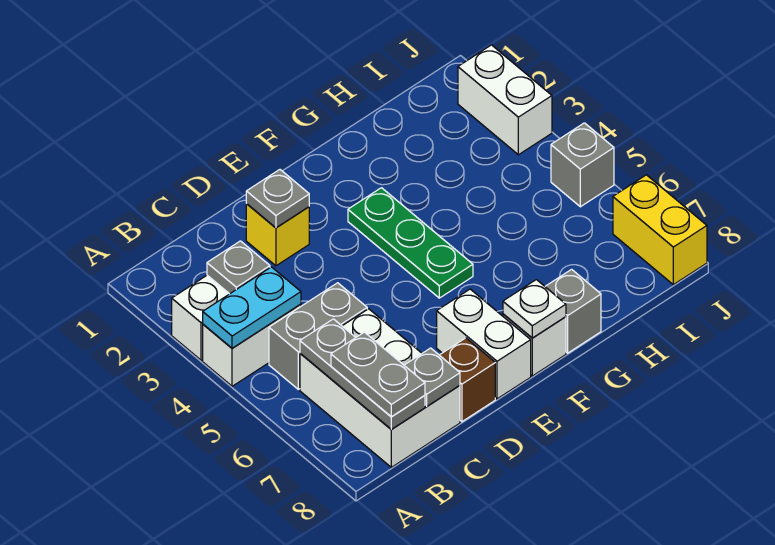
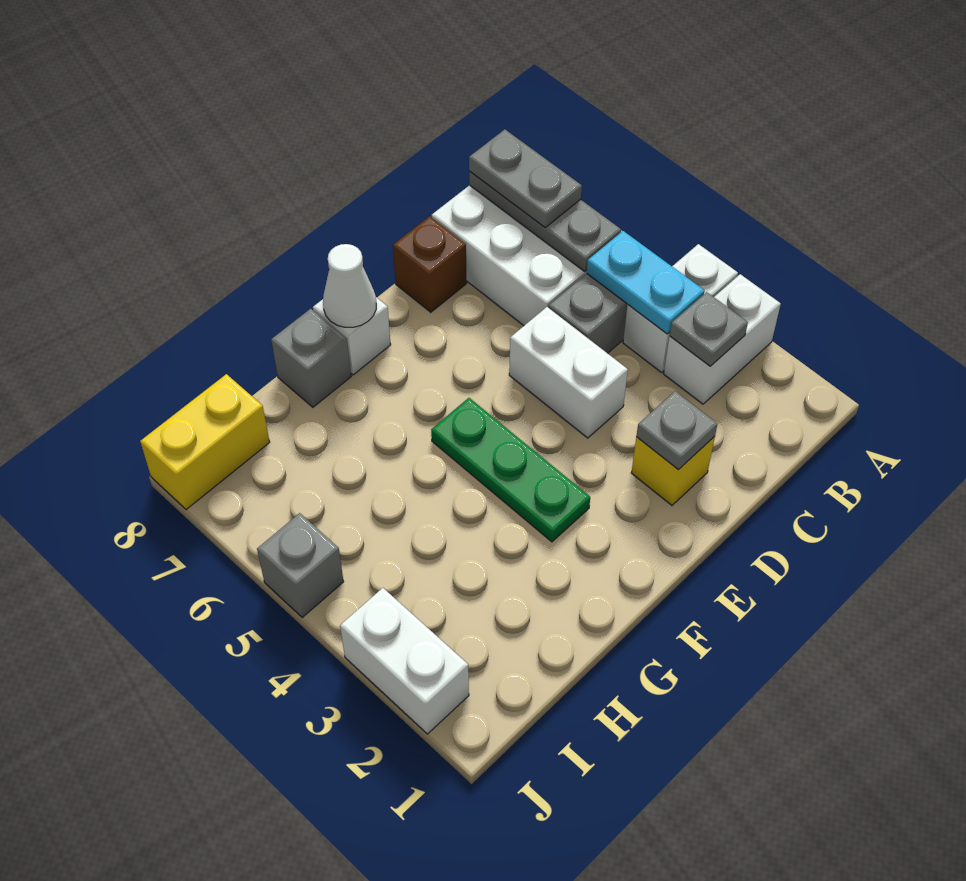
cyan 1x2 plate [203,267,301,348] -> cyan 1x2 plate turned to [586,231,704,334]
grey 1x1 plate [404,348,460,406] -> none
white 1x2 brick [437,289,531,399] -> white 1x2 brick moved to [509,307,628,438]
white 1x1 plate [503,280,566,338] -> white 1x1 cone [323,244,376,327]
yellow 1x2 brick [613,175,707,285] -> yellow 1x2 brick turned to [140,374,270,510]

